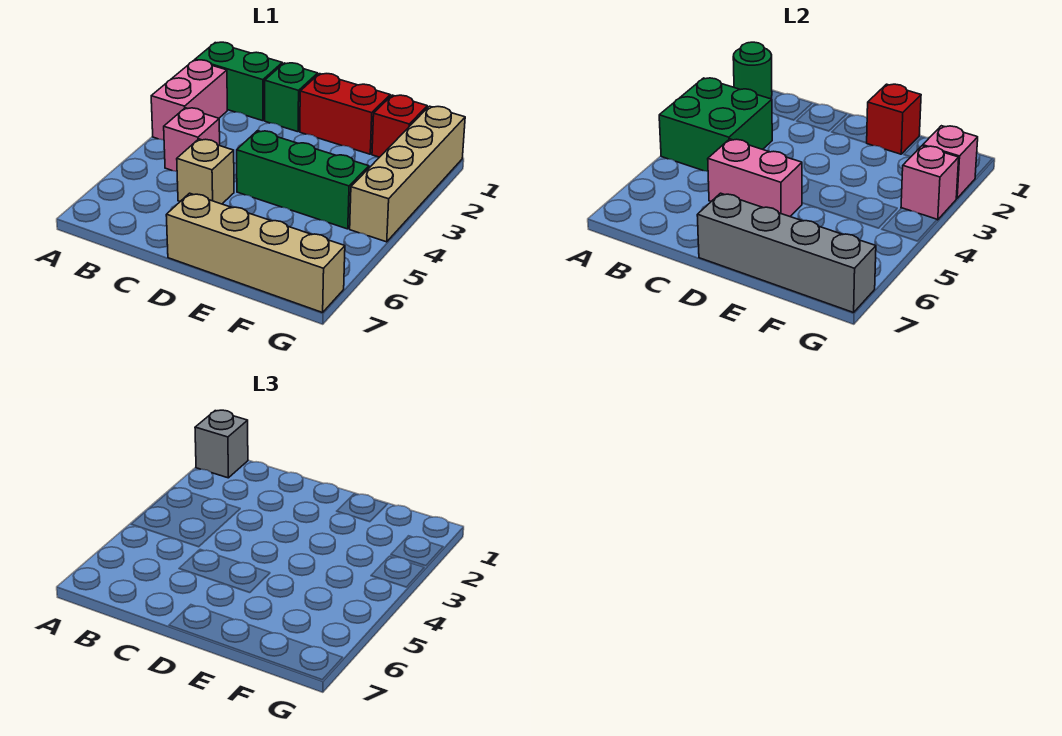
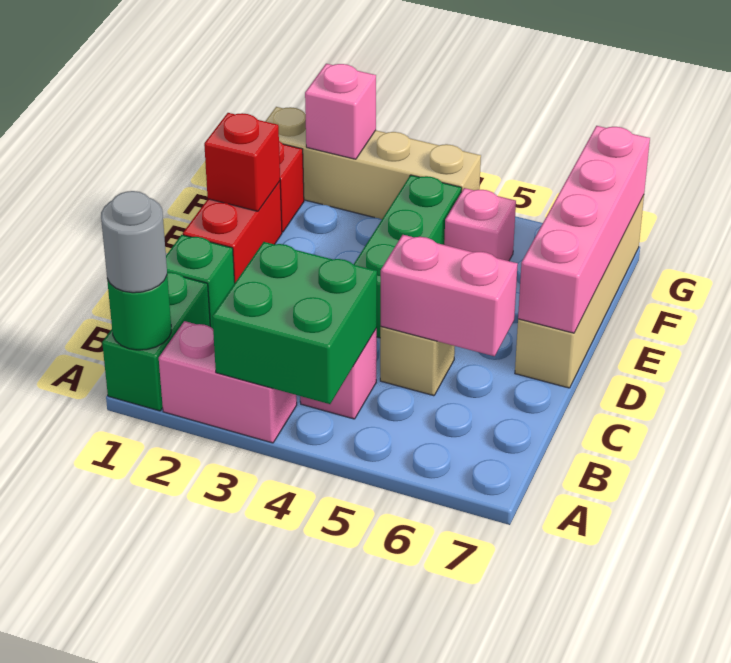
grey 1x1 brick [195,410,248,478] -> grey 1x1 round brick [101,191,167,293]
pink 1x2 brick [708,139,802,216] -> pink 1x2 brick turned to [381,235,518,356]
grey 1x4 brick [697,193,876,313] -> pink 1x4 brick [518,126,650,333]
pink 1x1 brick [901,146,959,220] -> pink 1x1 brick moved to [444,188,516,261]

